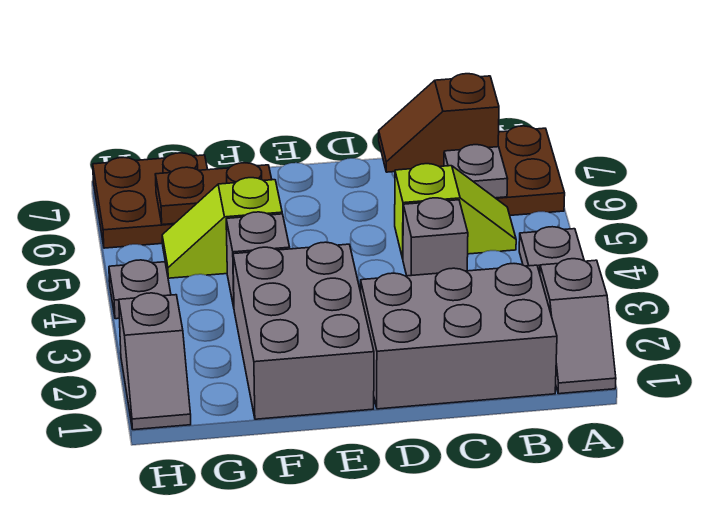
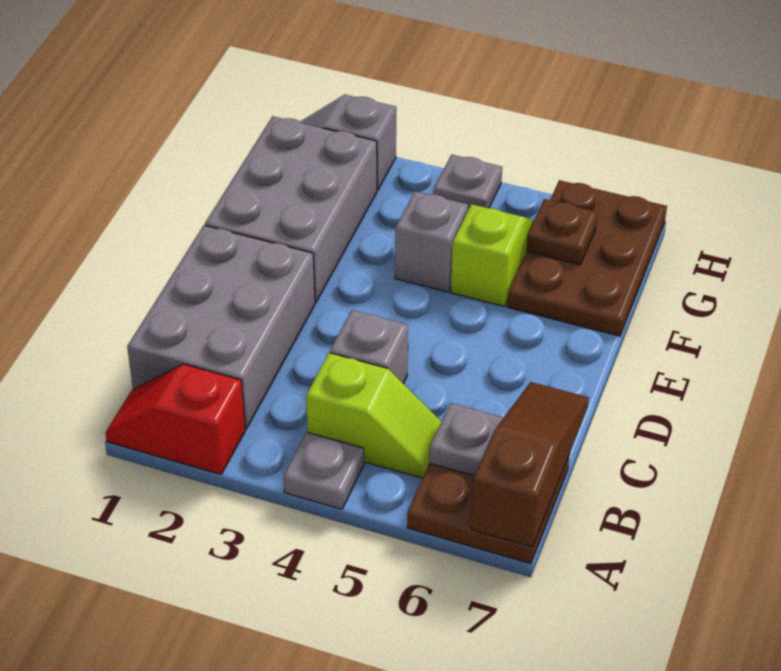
grey 1x2 slope [540,259,616,394] -> red 1x2 slope [105,364,245,474]
lime 1x2 slope [395,164,516,259] -> lime 1x2 slope turned to [306,353,441,478]
brown 1x2 slope [379,74,499,172] -> brown 1x3 slope [471,382,589,547]
grey 2x3 brick [233,242,374,419] -> grey 2x3 brick turned to [205,116,377,303]
brown 1x2 plate [155,163,272,225] -> brown 1x1 plate [526,199,598,265]
brown 2x2 plate [93,153,208,248] -> brown 2x3 plate [507,180,667,336]

